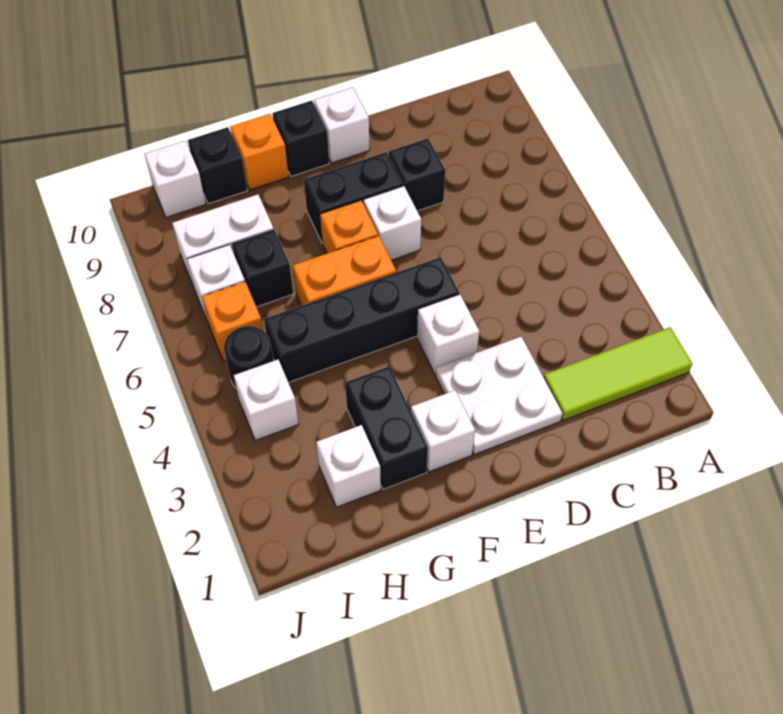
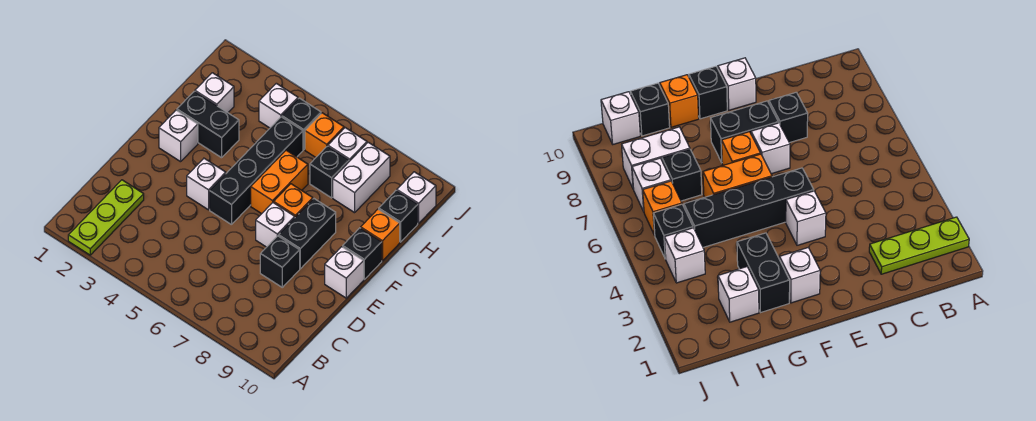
lime 1x3 tile [544,327,692,421] -> lime 1x3 plate [68,180,144,255]
white 2x2 plate [436,337,562,455] -> none
black 1x1 round brick [224,326,274,388] -> black 1x1 brick [282,98,321,150]

